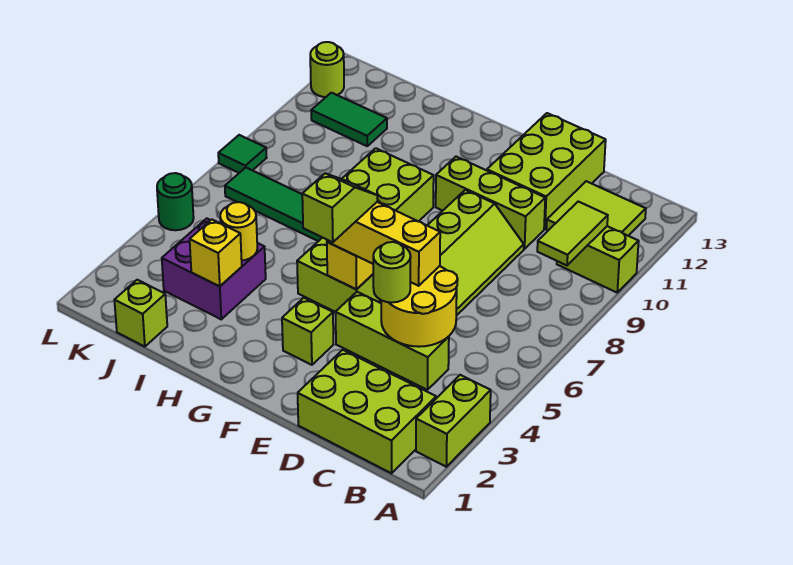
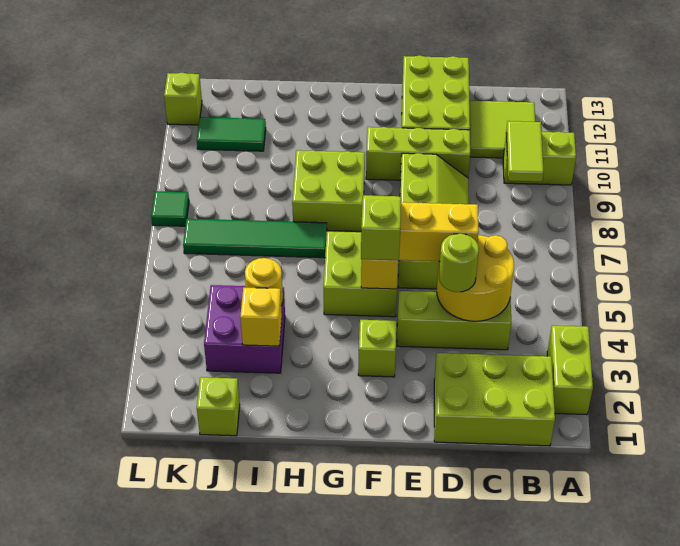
green 1x1 round brick [157,173,194,230] -> none
lime 1x1 round brick [310,42,344,97] -> lime 1x1 brick [164,73,202,125]

